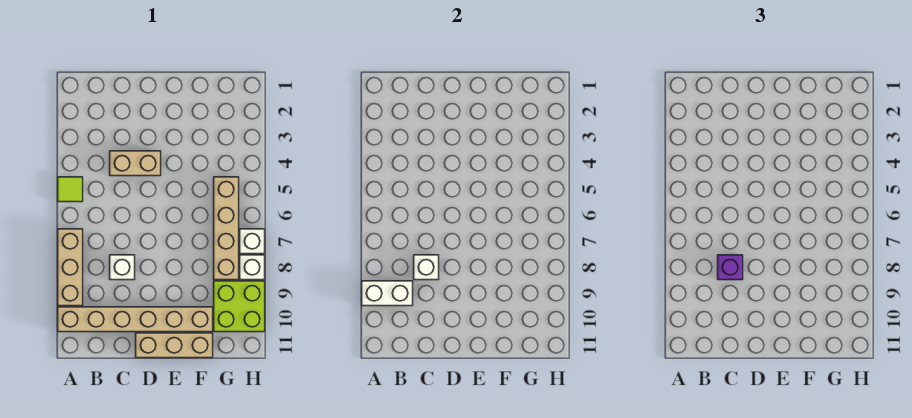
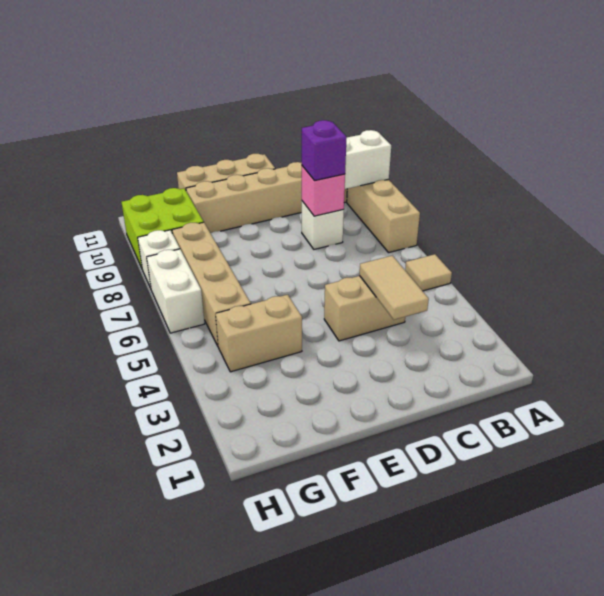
lime 1x1 tile [58,177,83,202] -> tan 1x1 tile [405,254,452,291]
none -> tan 1x2 tile [360,256,429,320]
white 1x1 brick [414,255,439,280] -> pink 1x1 brick [302,166,345,216]
none -> tan 1x2 brick [216,295,302,372]
white 1x1 brick [240,229,265,254] -> white 1x2 brick [147,249,205,333]

